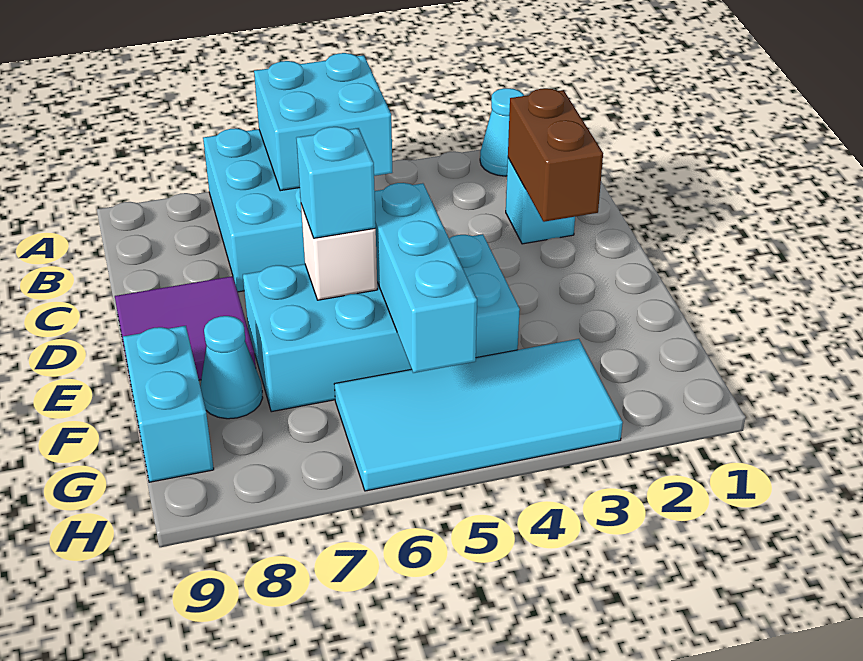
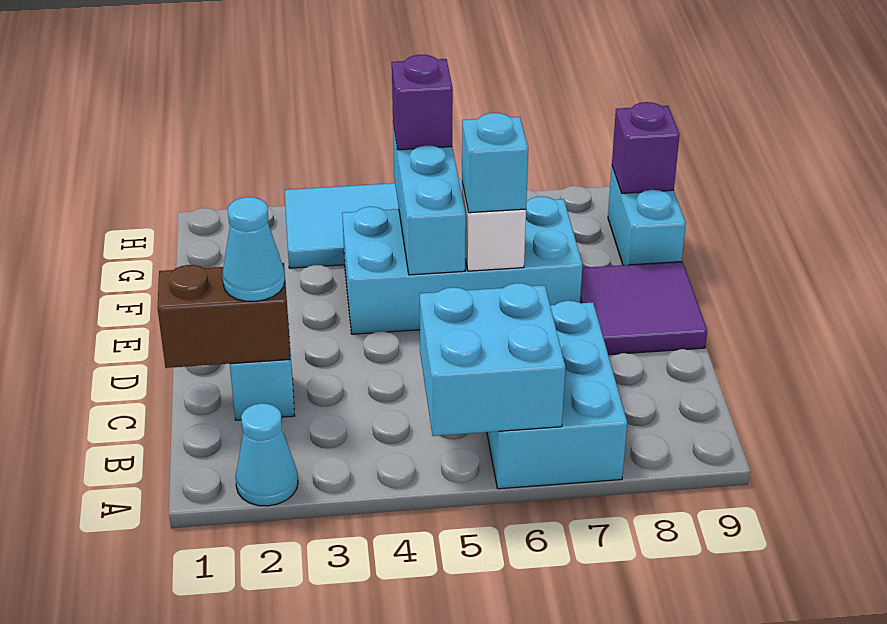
brown 1x2 brick [508,88,603,222] -> brown 1x2 brick turned to [157,263,290,368]
cyan 1x1 cone [200,316,263,419] -> cyan 1x1 cone moved to [222,197,285,301]
none -> purple 1x1 brick [392,55,453,150]
none -> purple 1x1 brick [612,102,680,193]

